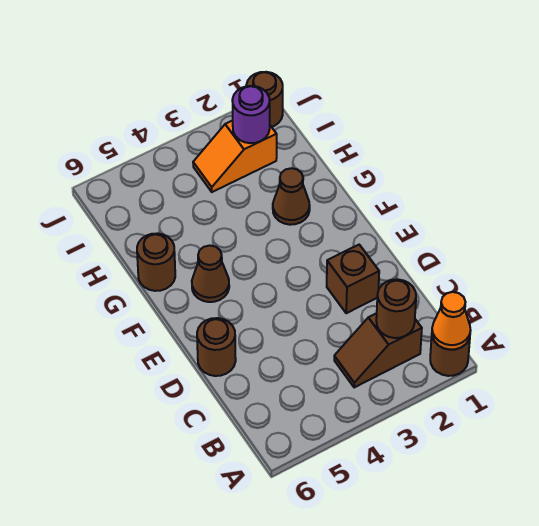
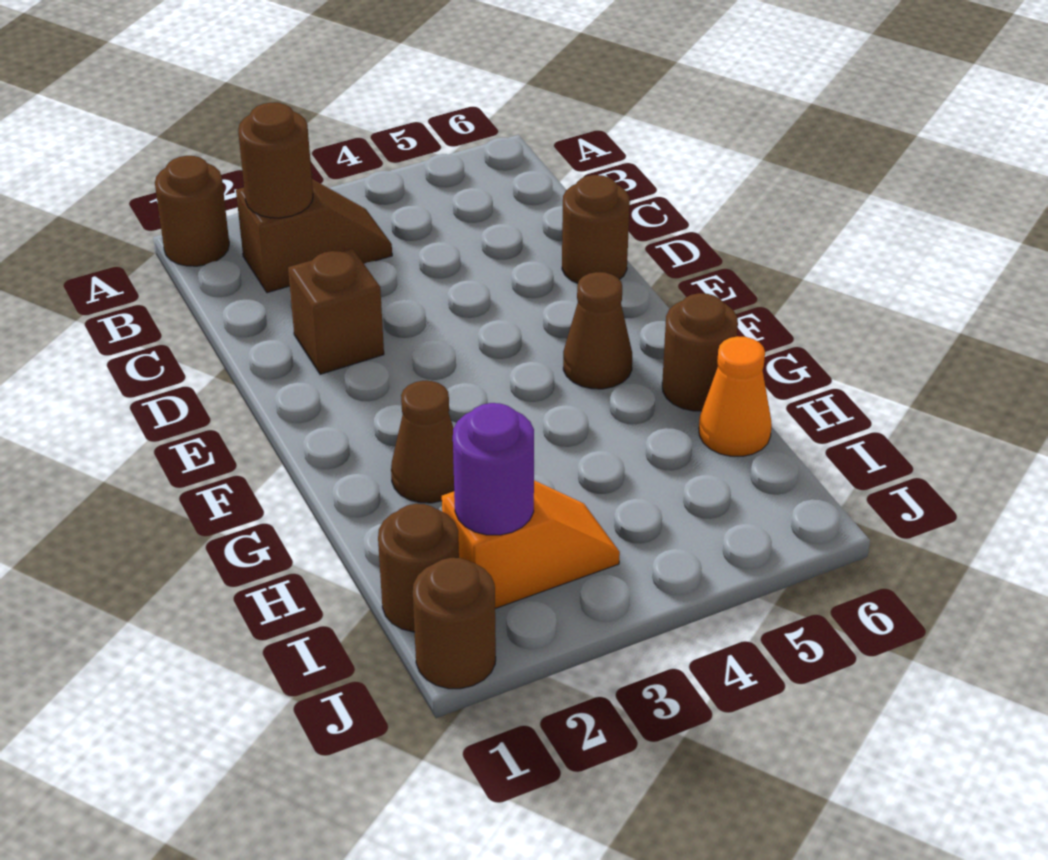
orange 1x1 cone [432,292,471,350] -> orange 1x1 cone moved to [699,336,772,456]
none -> brown 1x1 round brick [378,504,459,632]

